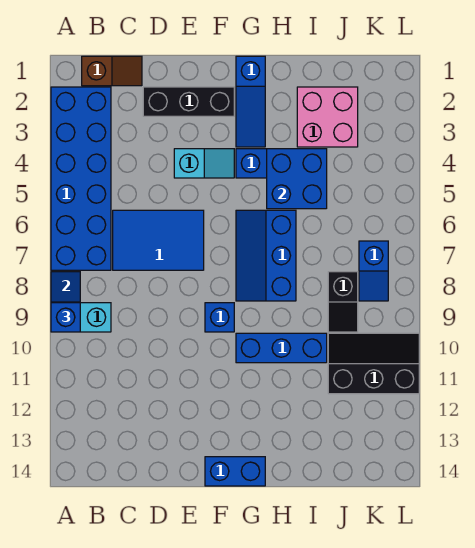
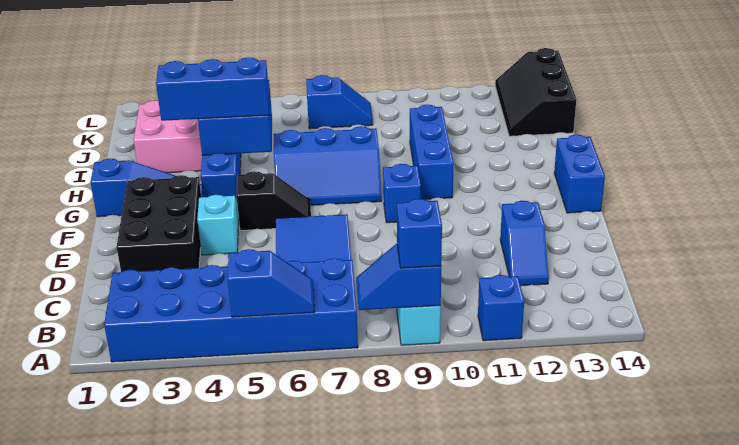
none -> blue 1x2 slope [227,249,314,317]
none -> blue 1x1 brick [478,275,524,341]
brown 1x2 slope [82,56,142,86] -> none
none -> blue 1x2 slope [500,201,549,286]
black 1x3 brick [143,87,234,116] -> black 2x3 brick [117,175,201,272]
none -> blue 1x3 brick [156,58,269,121]
black 1x2 slope [328,272,358,332] -> black 1x2 slope moved to [237,171,311,231]
black 2x3 slope [328,333,419,394] -> black 2x3 slope moved to [495,48,576,136]

